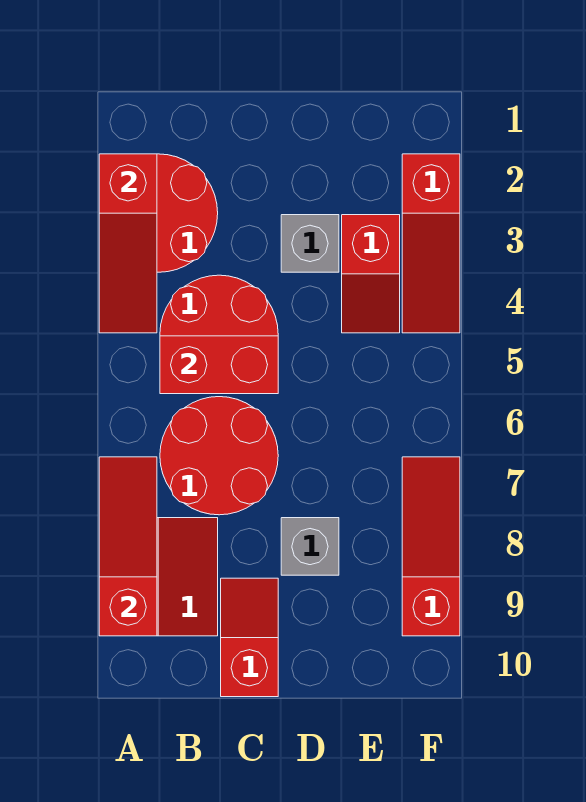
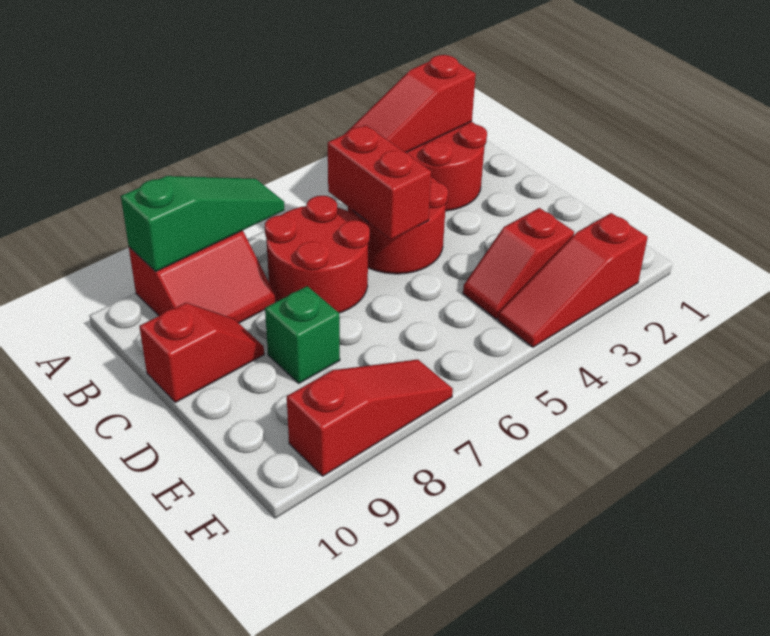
red 1x3 slope [99,457,157,636] -> green 1x3 slope [121,176,285,272]
grey 1x1 brick [281,215,339,272] -> none
grey 1x1 brick [281,518,339,575] -> green 1x1 brick [265,286,340,383]

